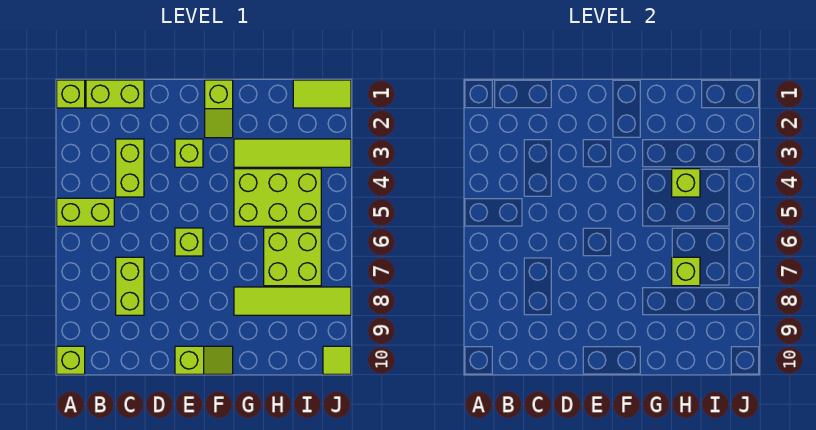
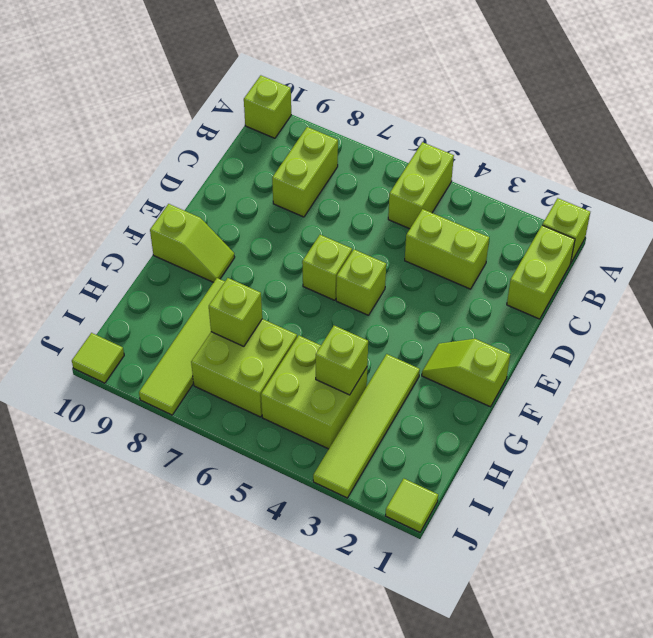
lime 1x2 brick [116,257,144,315] -> lime 1x2 brick turned to [272,127,338,217]
lime 1x1 brick [175,139,203,167] -> lime 1x1 brick moved to [336,250,386,315]
lime 1x2 slope [175,346,233,374] -> lime 1x2 slope turned to [150,204,235,282]
lime 2x3 brick [234,169,321,226] -> lime 2x2 brick [261,336,367,449]
lime 1x2 tile [293,80,351,108] -> lime 1x1 tile [385,479,438,532]

